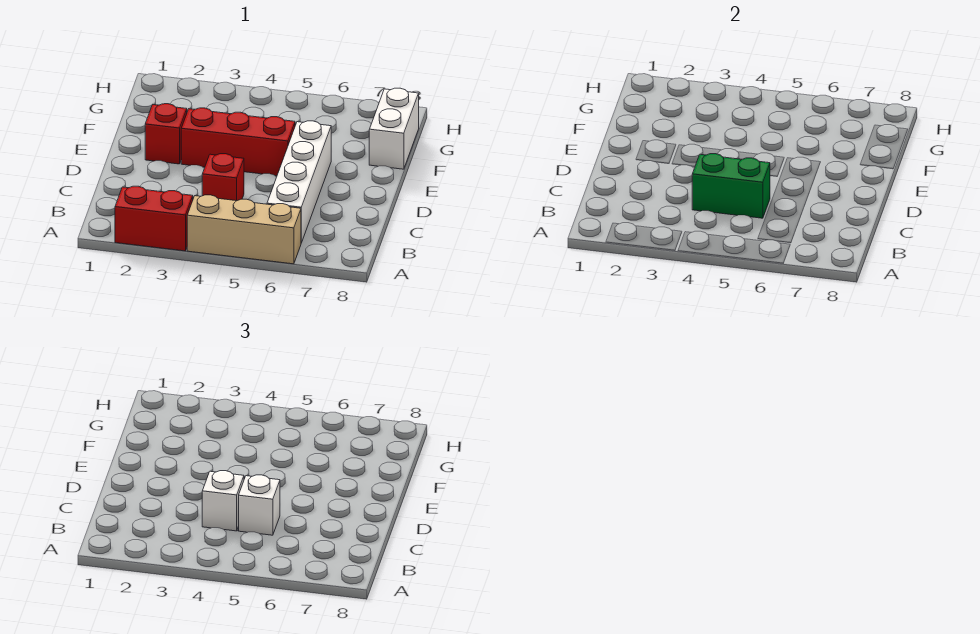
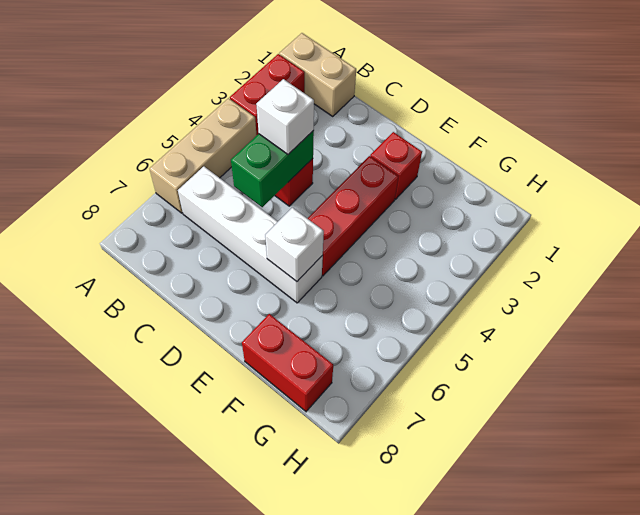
none -> tan 1x2 brick [279,33,356,116]
white 1x1 brick [239,475,280,535] -> white 1x1 brick moved to [265,208,324,281]
white 1x2 brick [369,88,419,169] -> red 1x2 brick [242,314,333,411]

